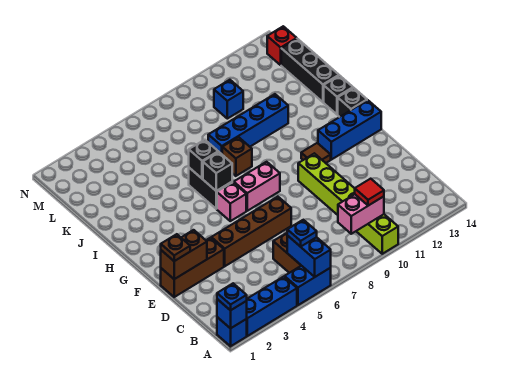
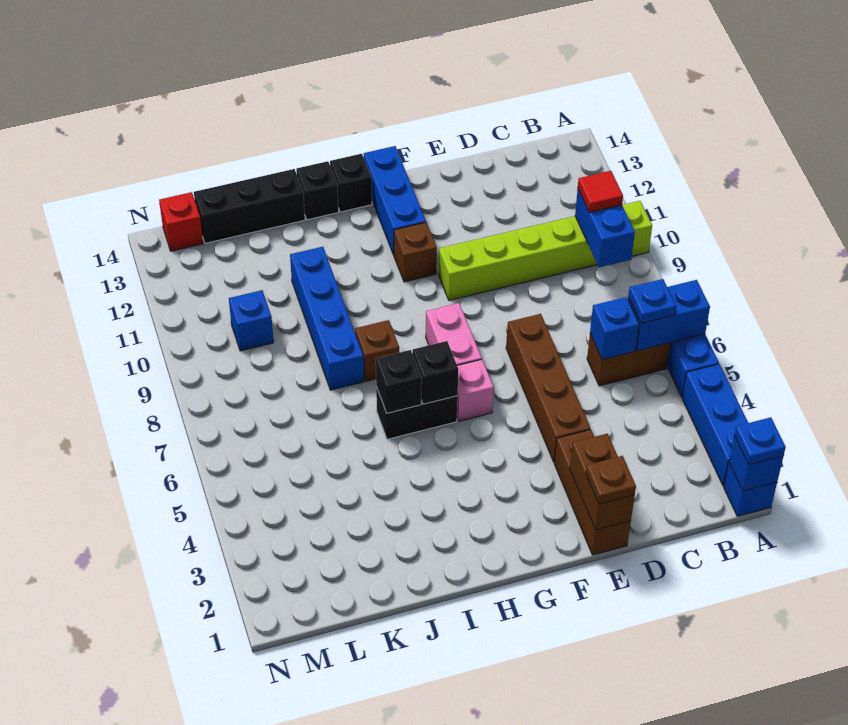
pink 1x2 brick [338,194,384,234] -> blue 1x2 brick [575,190,635,267]
none -> blue 1x1 brick [590,297,639,360]
brown 1x1 tile [301,143,331,163] -> brown 1x1 brick [394,223,437,282]

